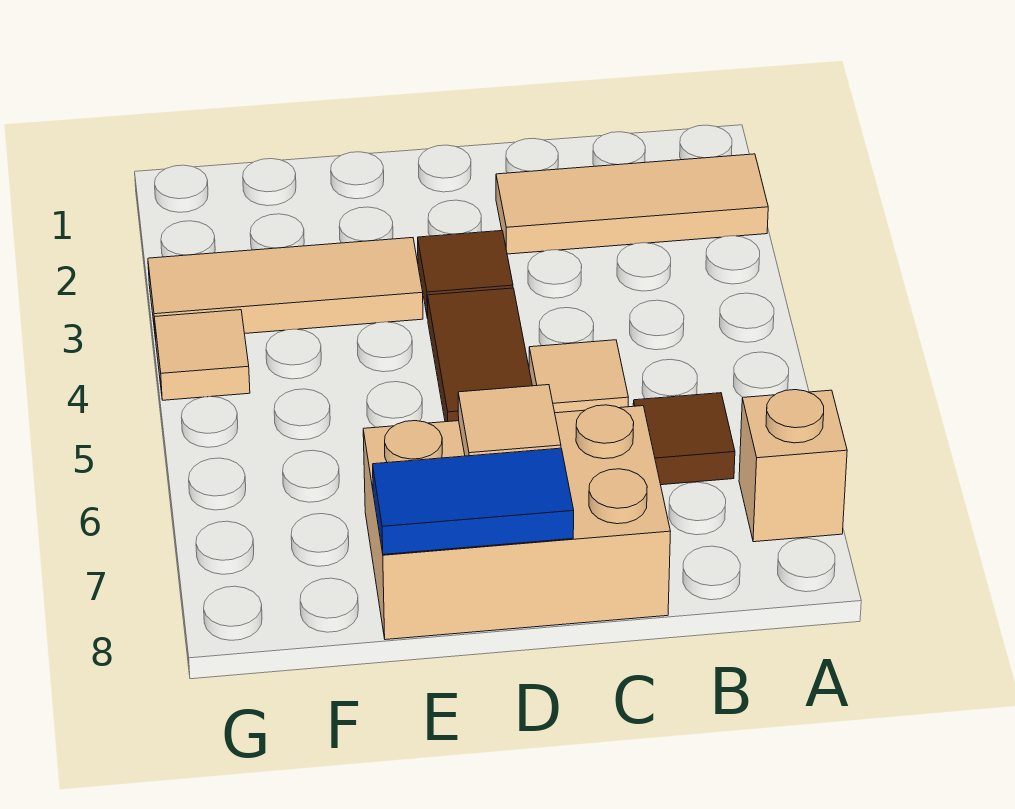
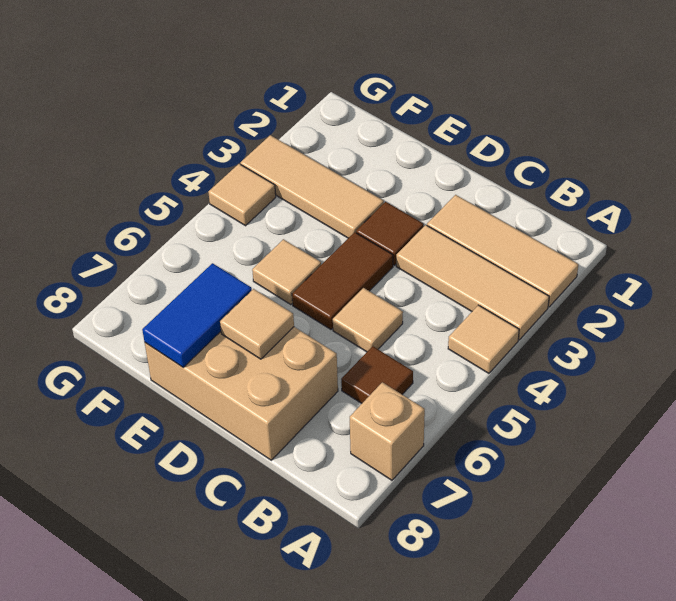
none -> tan 1x3 tile [396,225,549,340]
none -> tan 1x1 tile [448,305,519,373]
blue 1x2 tile [373,448,574,554] -> blue 1x2 tile turned to [142,263,252,367]
none -> tan 1x1 tile [252,239,321,305]

